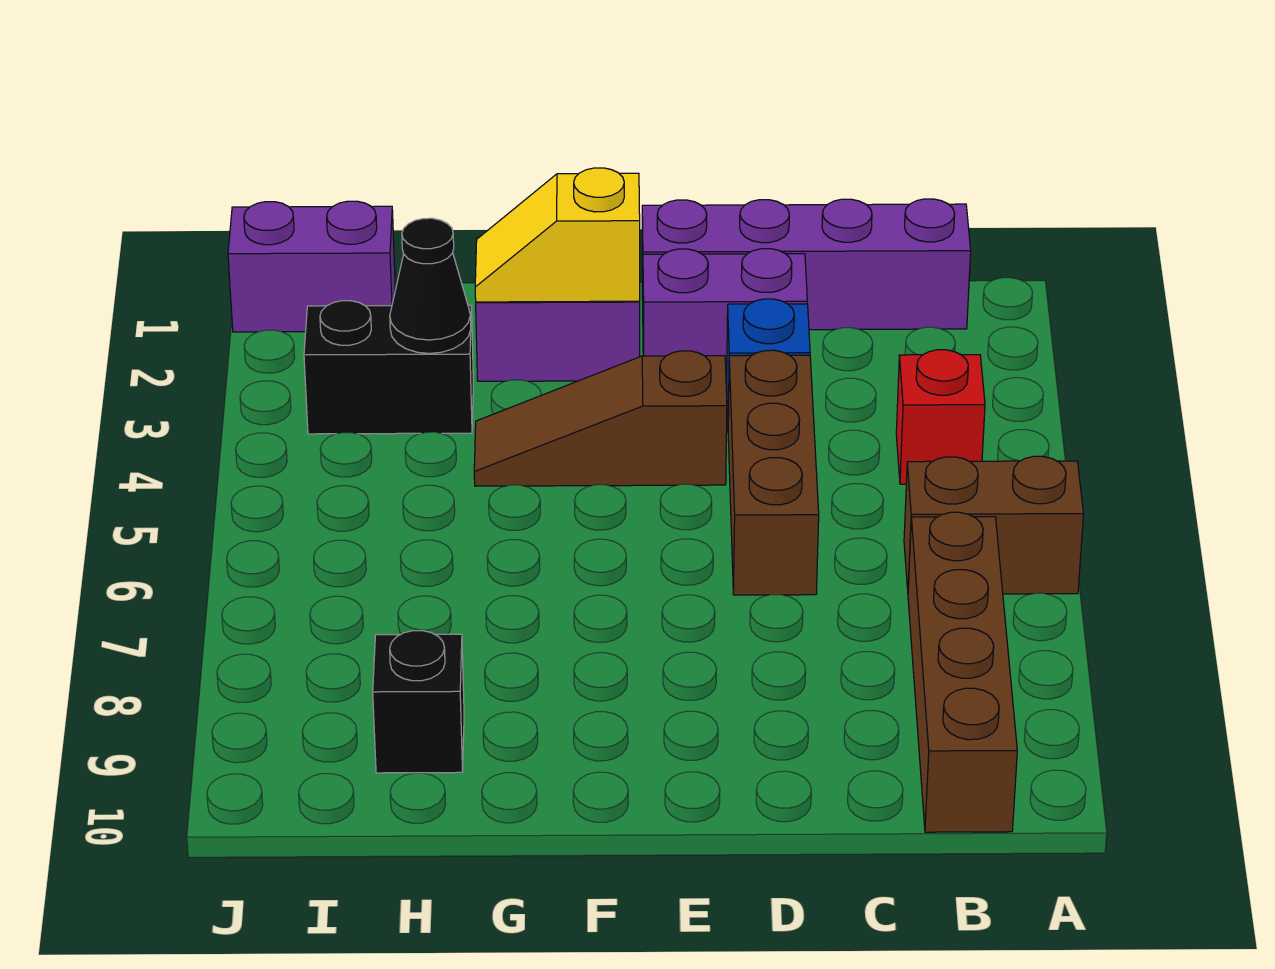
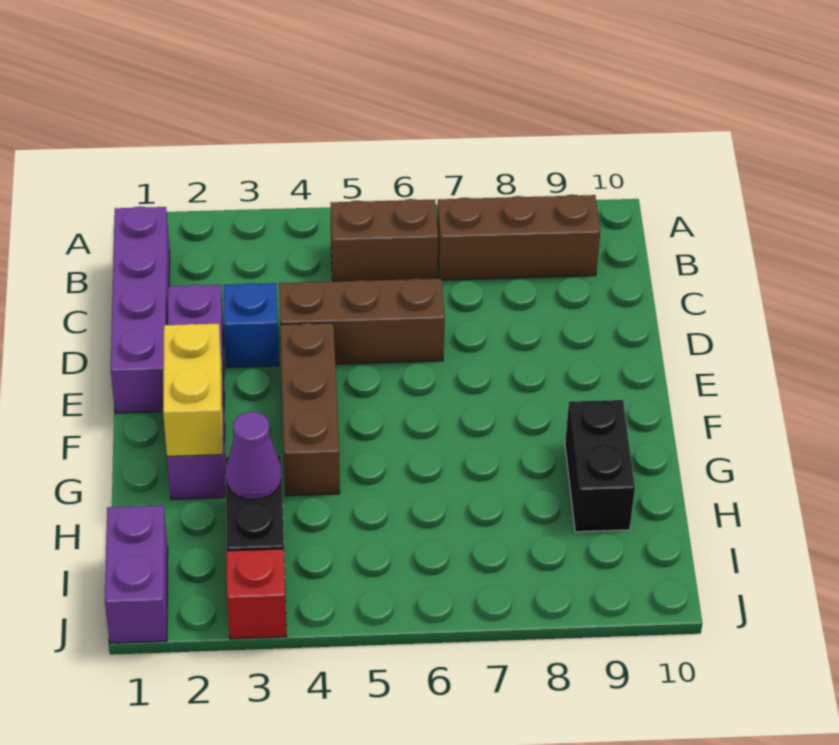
brown 1x2 brick [904,456,1084,594] -> brown 1x2 brick turned to [331,199,438,282]
red 1x1 brick [896,350,985,484] -> red 1x1 brick moved to [227,549,286,639]
brown 1x4 brick [908,512,1017,832] -> brown 1x3 brick [437,195,600,280]
brown 1x3 slope [474,351,727,486] -> brown 1x3 brick [280,323,340,496]
yellow 1x2 slope [475,168,640,302] -> yellow 1x2 brick [163,324,223,456]
black 1x1 cone [390,218,471,353] -> purple 1x1 cone [225,412,282,500]
black 1x1 brick [373,631,464,773] -> black 1x2 brick [565,400,635,532]

